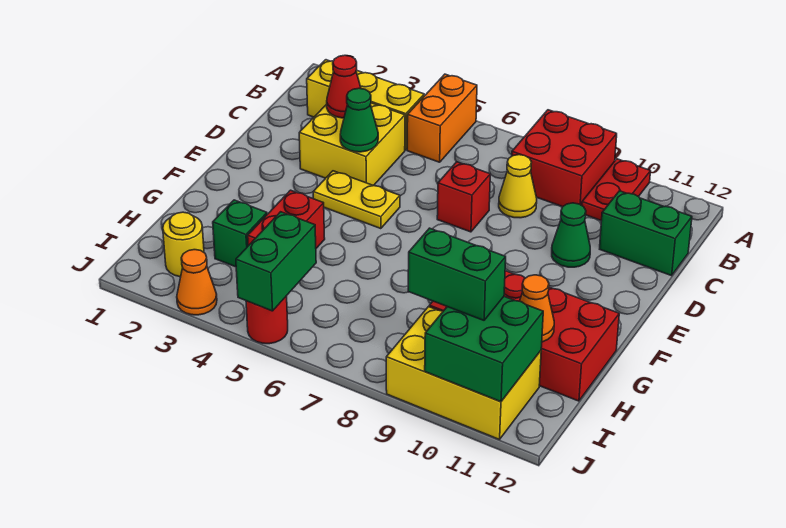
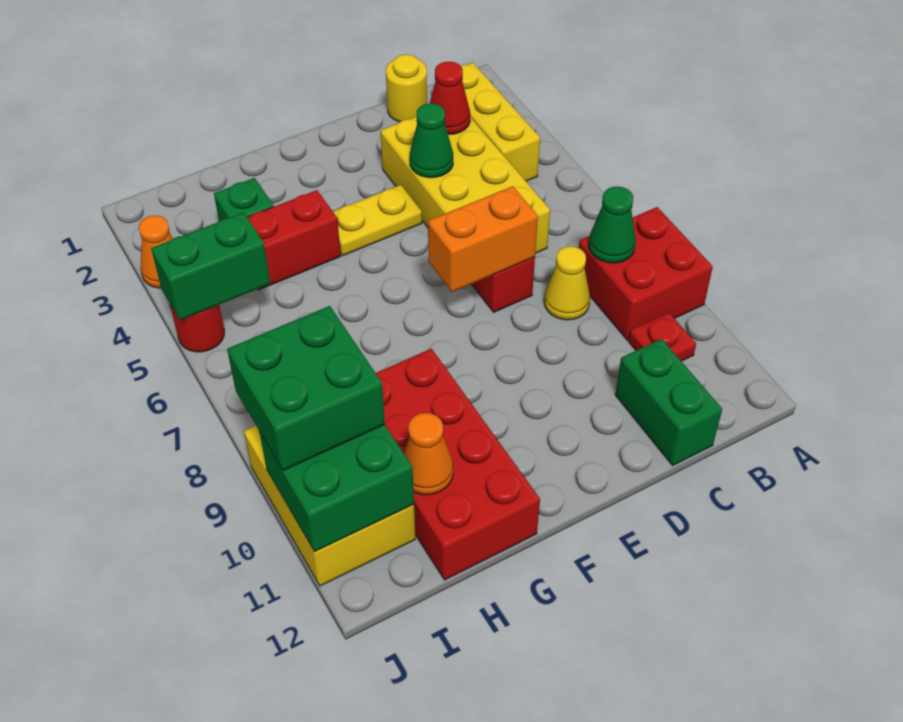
orange 1x2 brick [407,74,477,162] -> orange 1x2 brick moved to [428,186,538,292]
red 1x2 plate [582,159,651,221] -> red 1x1 plate [629,312,696,361]
yellow 2x2 brick [299,103,405,186] -> yellow 2x4 brick [380,117,550,253]
green 1x1 cone [552,203,590,267] -> green 1x1 cone moved to [588,186,636,263]
yellow 1x2 plate [313,171,400,229] -> yellow 1x2 plate turned to [333,185,422,256]
yellow 1x1 round brick [163,212,204,277] -> yellow 1x1 round brick moved to [386,54,427,122]
green 1x2 brick [408,228,506,320] -> green 2x2 brick [227,306,385,471]

